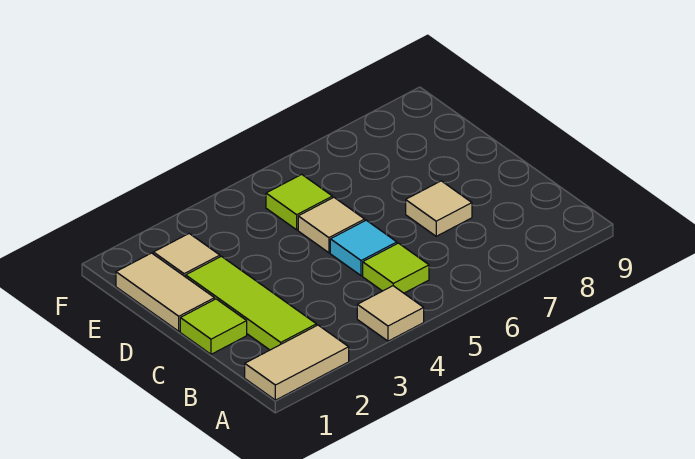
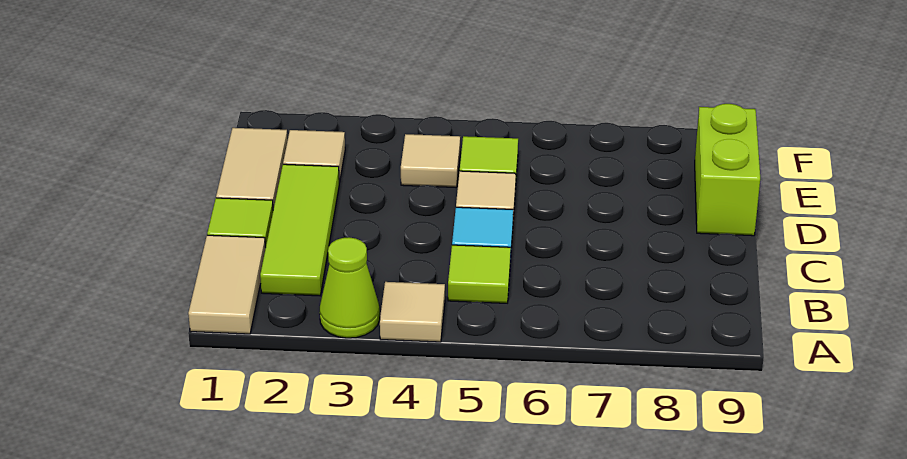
tan 1x2 tile [245,325,349,400] -> tan 1x2 tile turned to [188,235,266,334]
none -> lime 1x1 cone [320,237,380,338]
tan 1x1 tile [406,181,472,236] -> tan 1x1 tile moved to [401,134,460,187]
none -> lime 1x2 brick [695,104,760,236]

